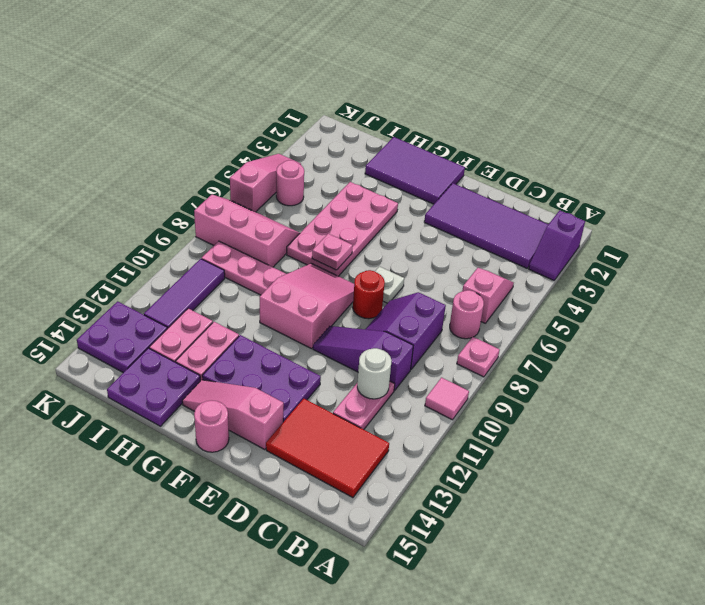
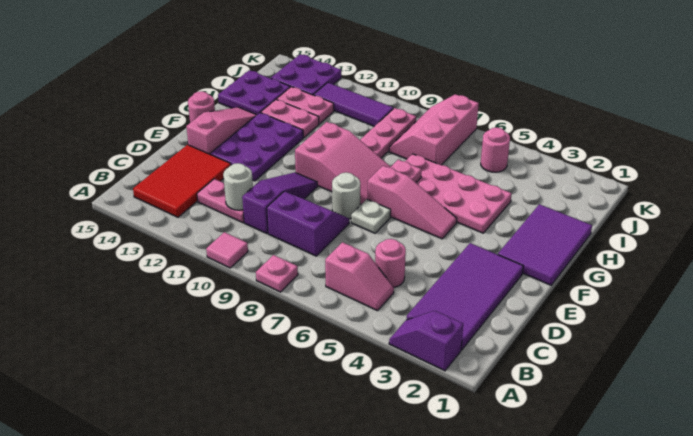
pink 1x1 round brick [450,290,484,339] -> pink 1x1 round brick moved to [375,239,406,287]
red 1x1 round brick [353,270,385,319] -> white 1x1 round brick [332,172,360,219]
pink 2x3 slope [194,195,300,267] -> pink 2x3 slope turned to [389,94,479,165]
pink 1x3 slope [230,154,301,212] -> pink 1x3 slope moved to [368,166,457,239]

